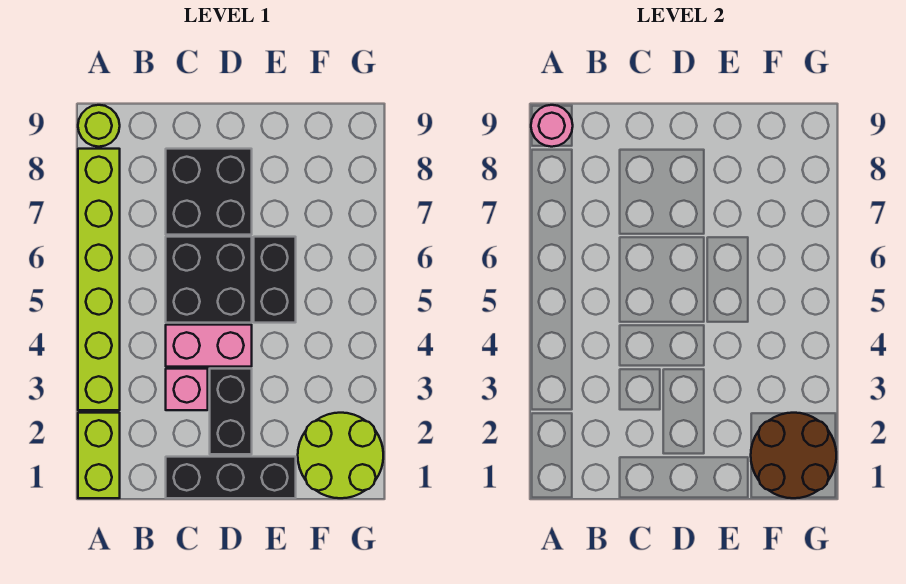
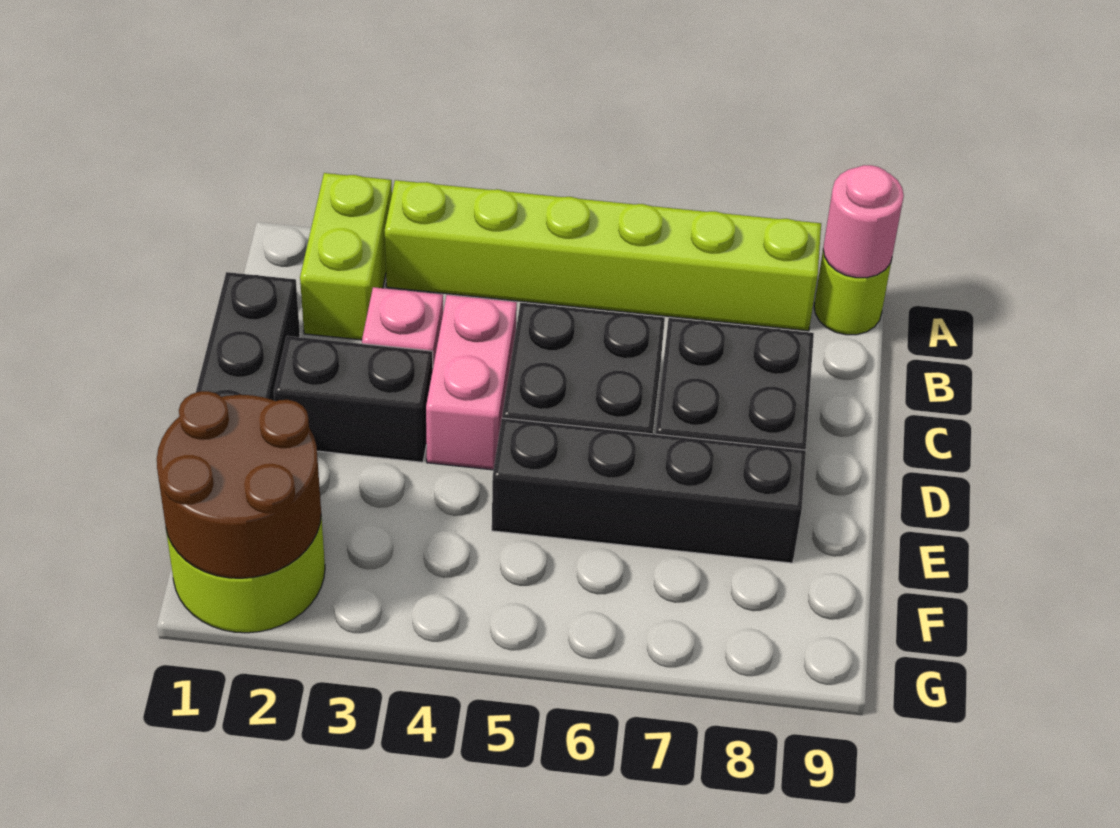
lime 1x2 brick [78,413,120,498] -> lime 1x2 brick turned to [300,173,392,340]
black 1x2 brick [254,237,296,323] -> black 1x4 brick [492,418,806,563]

